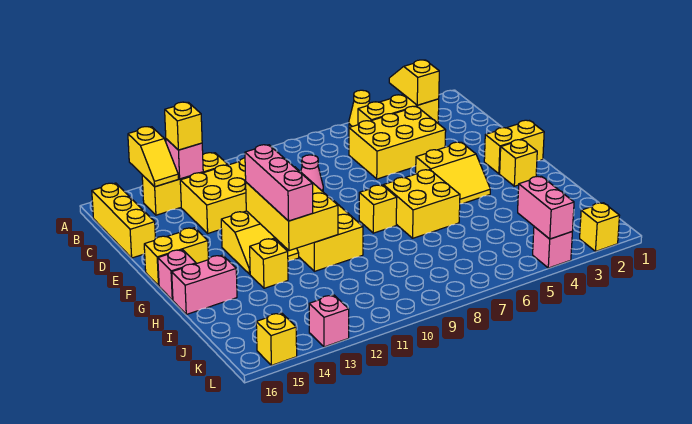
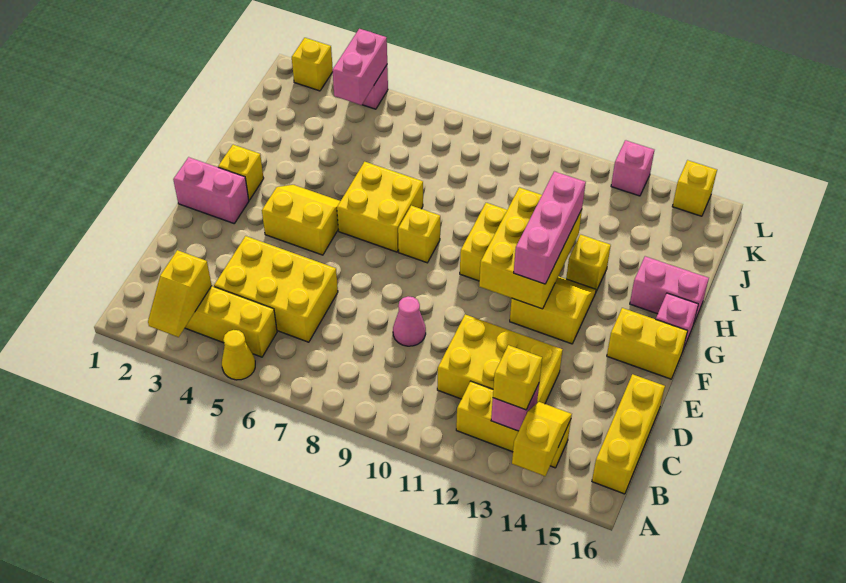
yellow 1x2 brick [484,120,544,174] -> pink 1x2 brick [173,157,249,223]

